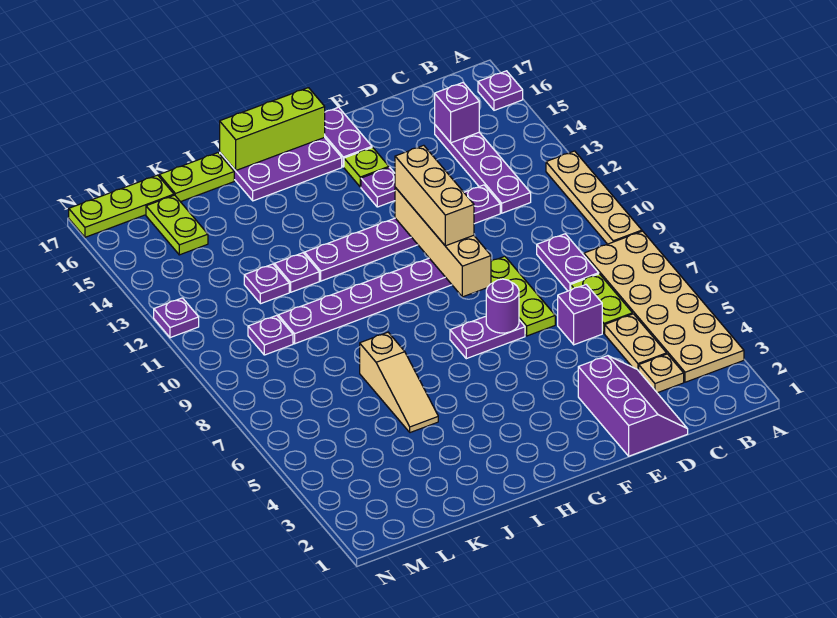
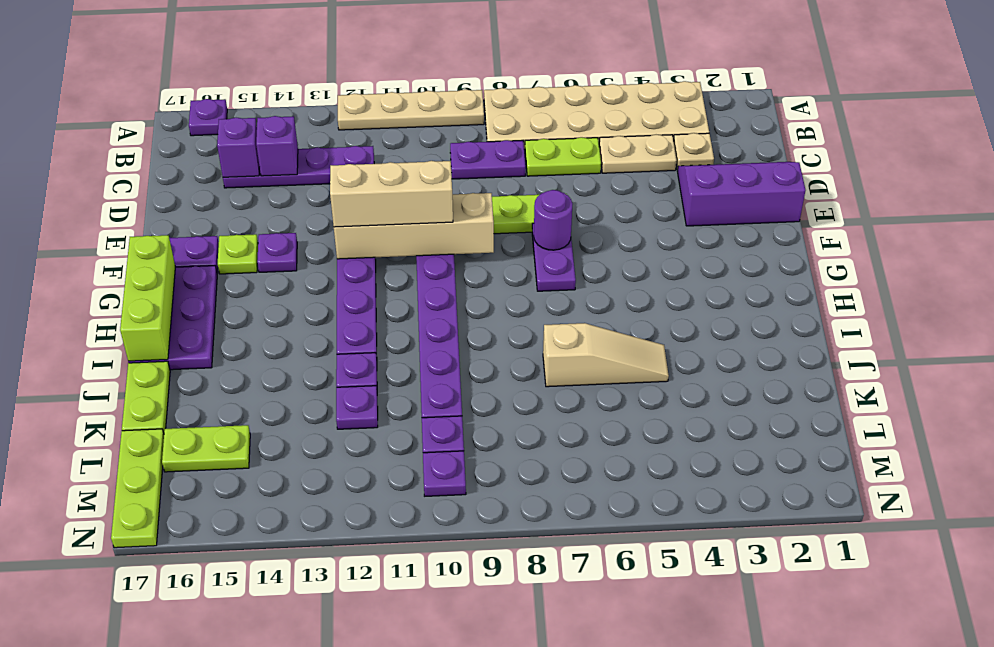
purple 1x1 brick [558,285,602,345] -> purple 1x1 brick moved to [256,116,298,176]
purple 1x1 plate [154,298,199,338] -> purple 1x1 plate moved to [423,451,466,496]

